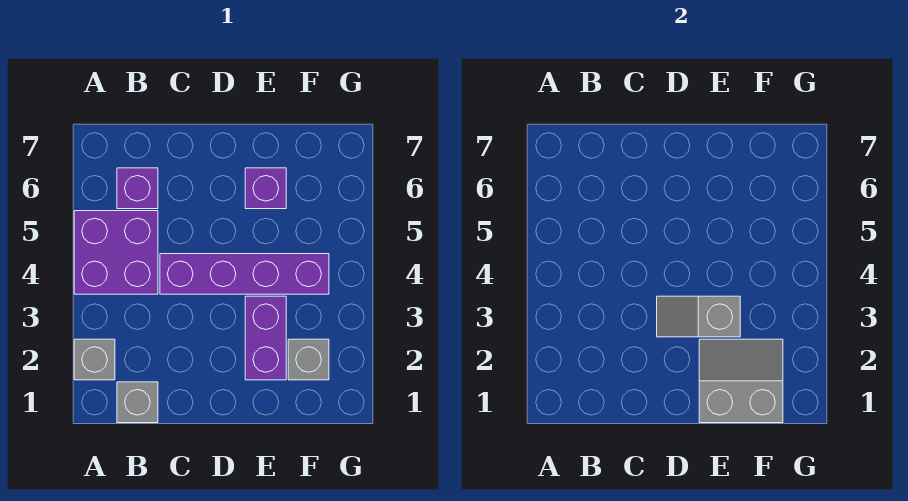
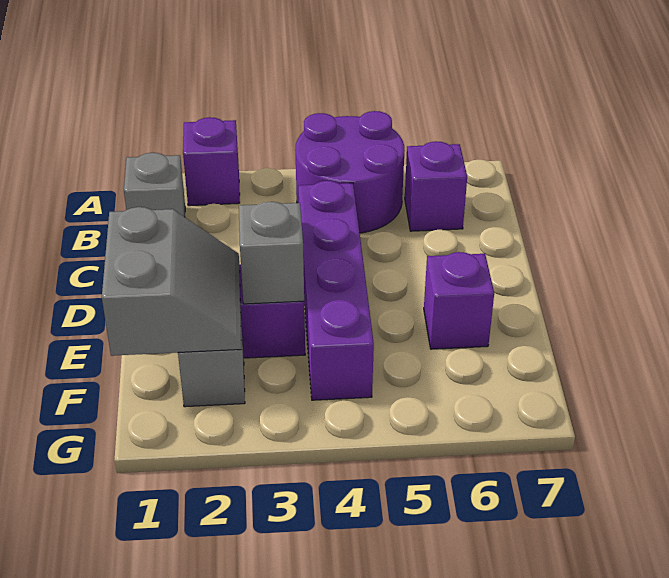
grey 1x1 brick [74,339,115,380] -> purple 1x1 brick [183,117,240,206]
purple 2x2 brick [74,211,158,294] -> purple 2x2 round brick [296,111,405,233]

